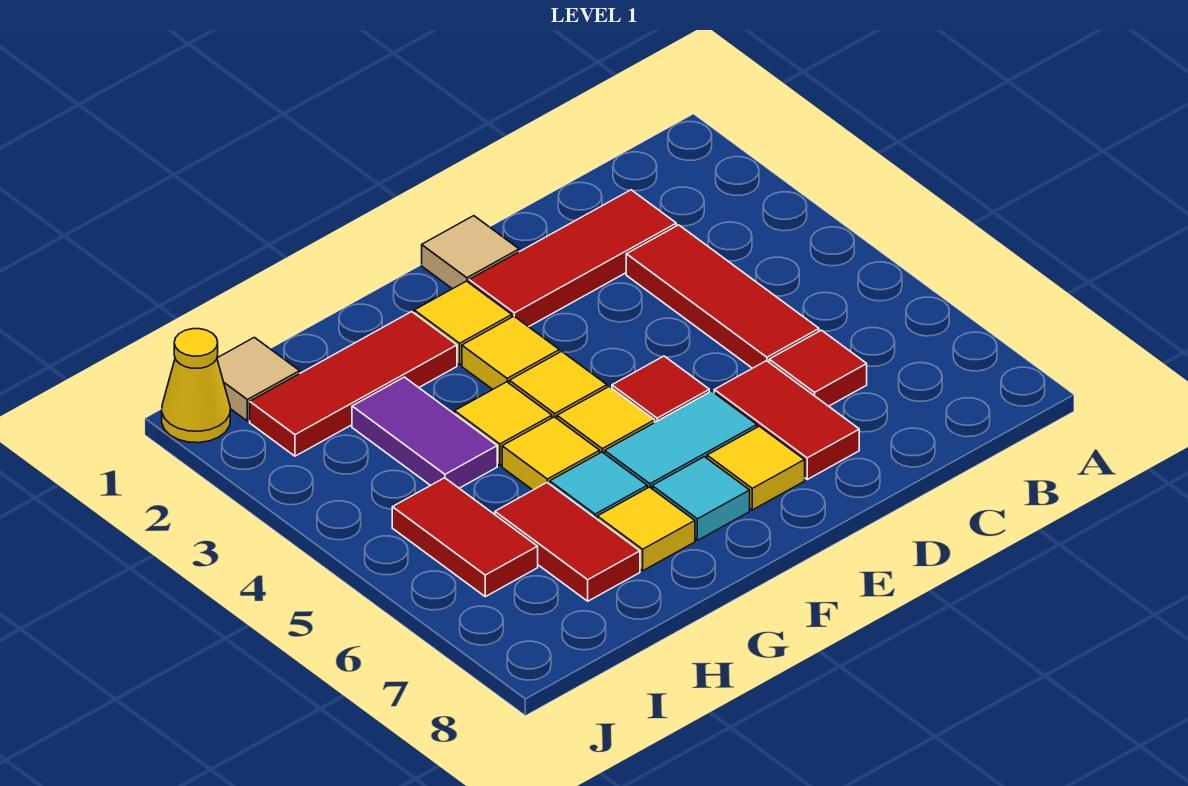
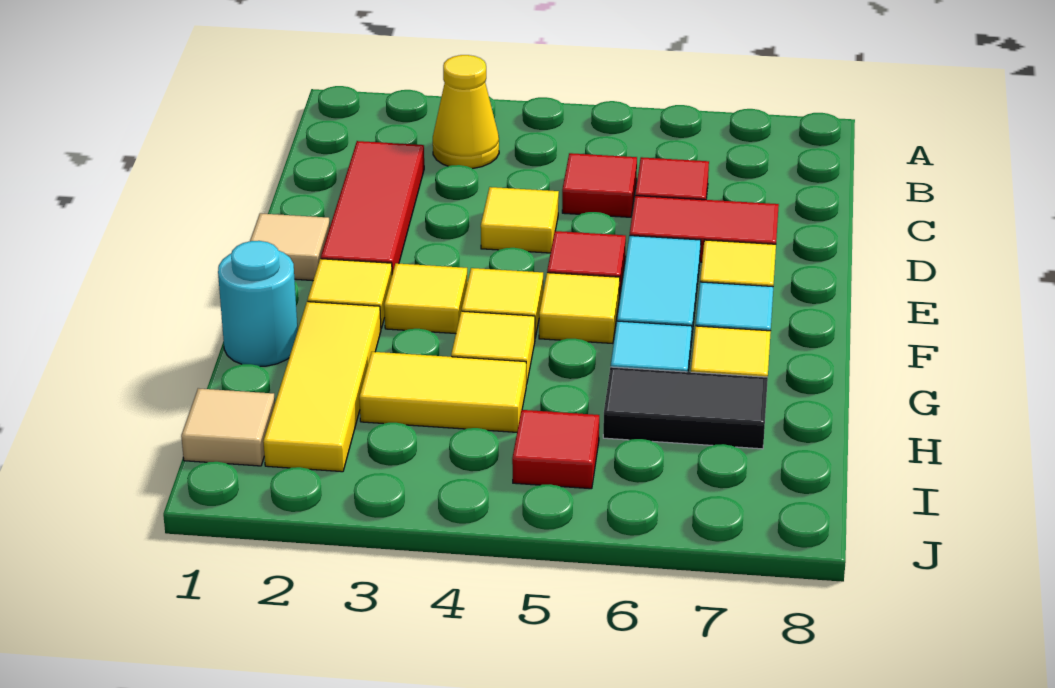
red 1x3 tile [626,225,819,368] -> red 1x1 tile [562,153,637,217]
none -> cyan 1x1 round brick [218,241,298,366]
red 1x3 tile [250,312,457,456] -> yellow 1x3 tile [263,302,381,472]
yellow 1x1 tile [502,417,600,490] -> yellow 1x1 tile moved to [481,187,559,253]
purple 1x2 tile [352,377,497,488] -> yellow 1x2 tile [359,352,526,432]
red 1x2 tile [495,483,640,601] -> black 1x2 tile [603,367,768,449]
red 1x2 tile [392,478,538,597] -> red 1x1 tile [512,410,599,489]
yellow 1x1 cone [162,329,230,443] -> yellow 1x1 cone moved to [433,55,499,169]

